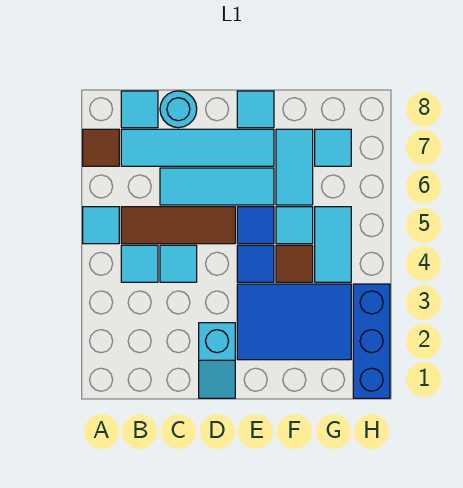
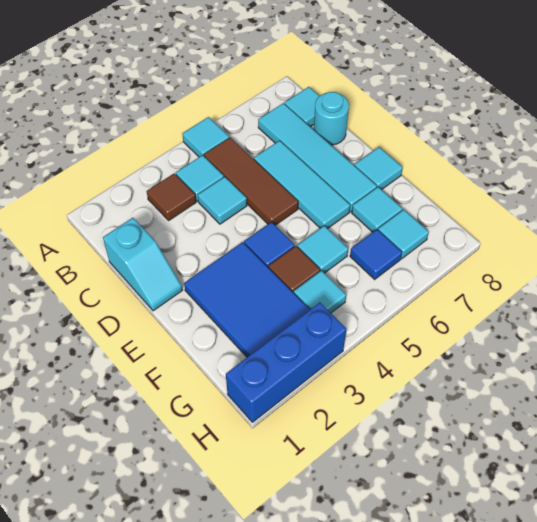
brown 1x1 tile [83,129,119,166] -> brown 1x1 tile moved to [147,174,196,220]
cyan 1x2 slope [199,323,235,398] -> cyan 1x2 slope turned to [103,218,182,311]
blue 1x1 tile [237,207,274,244] -> blue 1x1 tile moved to [350,230,402,279]
cyan 1x2 tile [276,129,313,205] -> cyan 1x1 tile [352,187,402,232]
cyan 1x2 tile [315,207,351,282] -> cyan 1x1 tile [294,270,346,313]

